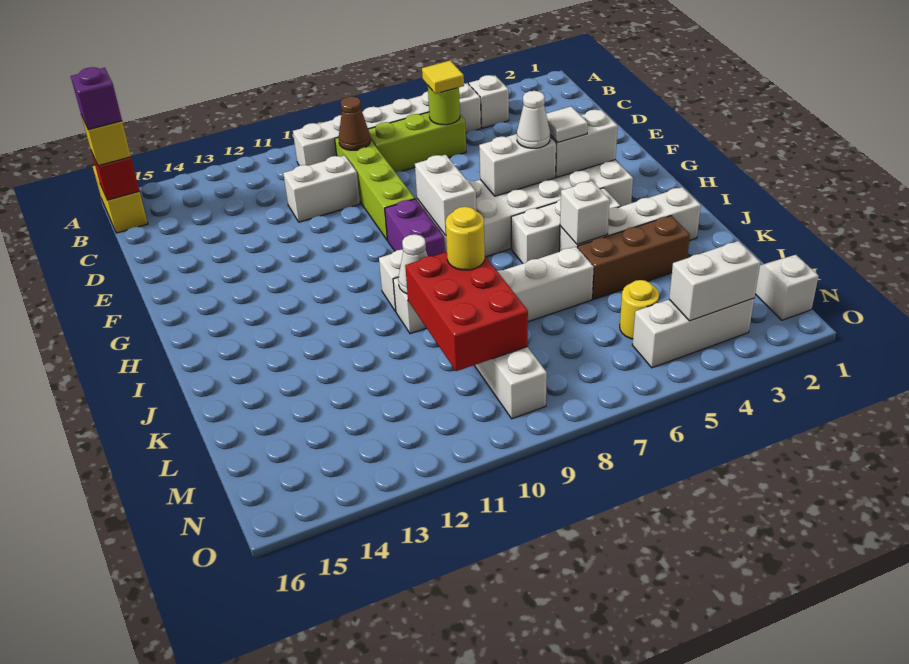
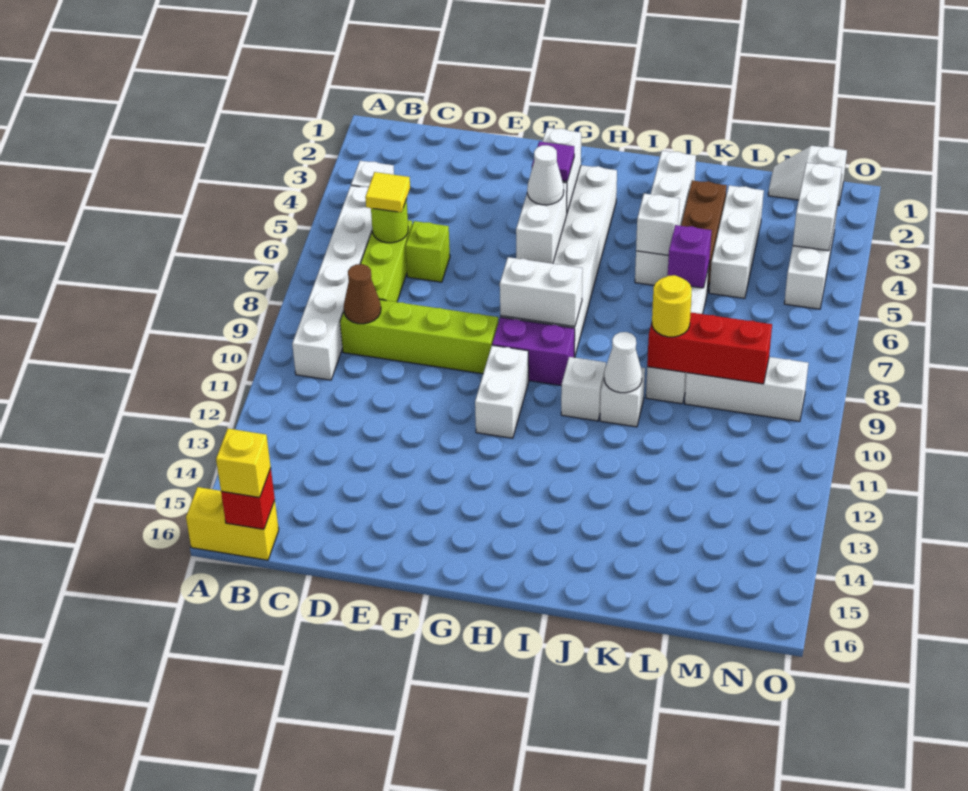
purple 1x1 brick [71,67,122,130] -> purple 1x1 brick moved to [668,225,712,288]
none -> lime 1x1 brick [405,221,450,282]
white 1x2 brick [283,155,360,222] -> white 1x2 brick moved to [475,345,529,438]
white 1x1 tile [546,106,588,142] -> purple 1x1 tile [532,142,574,181]
white 1x3 brick [511,188,621,263] -> white 1x3 brick moved to [709,185,764,298]
red 2x3 brick [405,252,528,371] -> red 1x3 brick [647,313,772,384]
yellow 1x1 round brick [620,280,659,339] -> none

